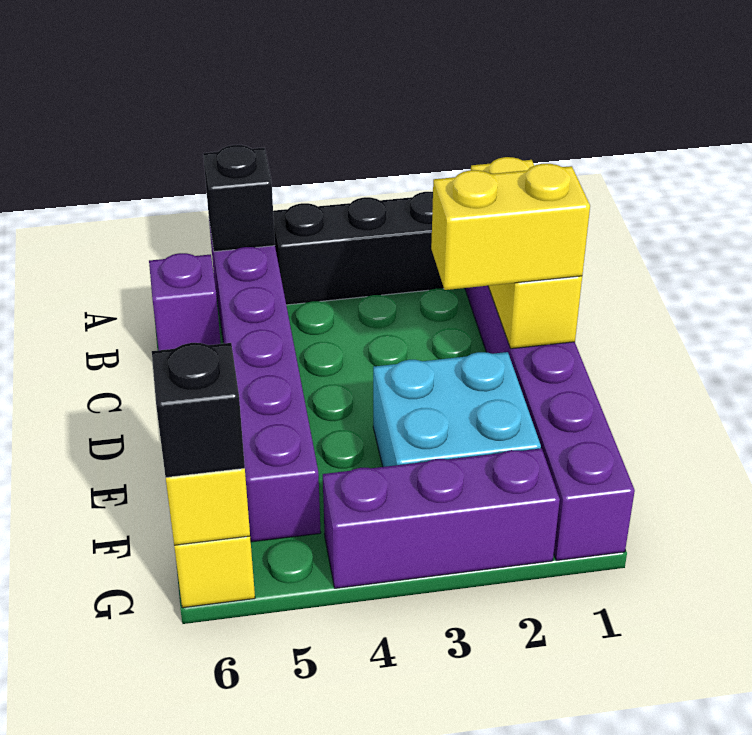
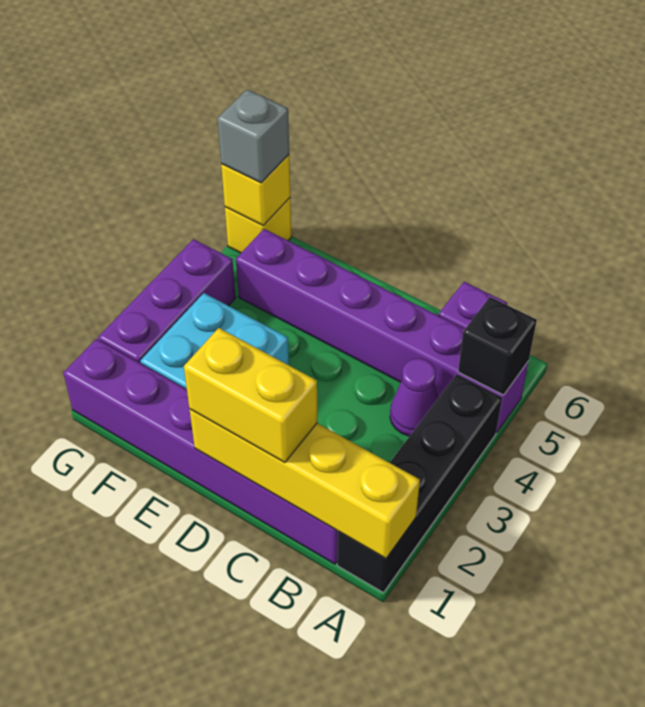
yellow 1x3 brick [471,157,582,349] -> yellow 1x4 brick [189,409,420,558]
none -> purple 1x1 cone [390,359,438,436]
yellow 1x2 brick [431,164,590,290] -> yellow 1x2 brick turned to [184,328,317,462]
black 1x1 brick [152,343,245,478] -> grey 1x1 brick [217,90,289,183]

